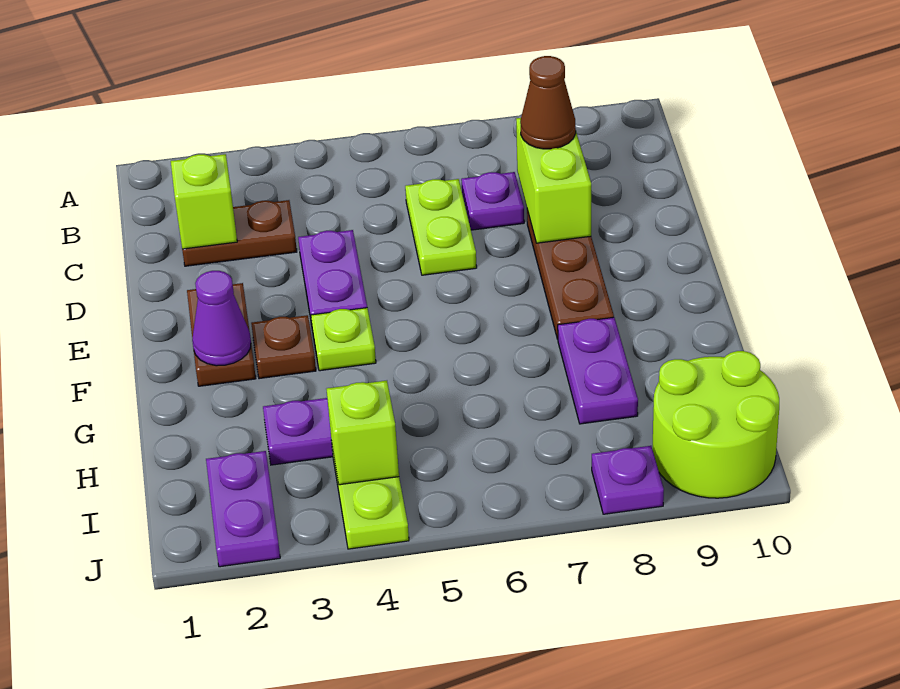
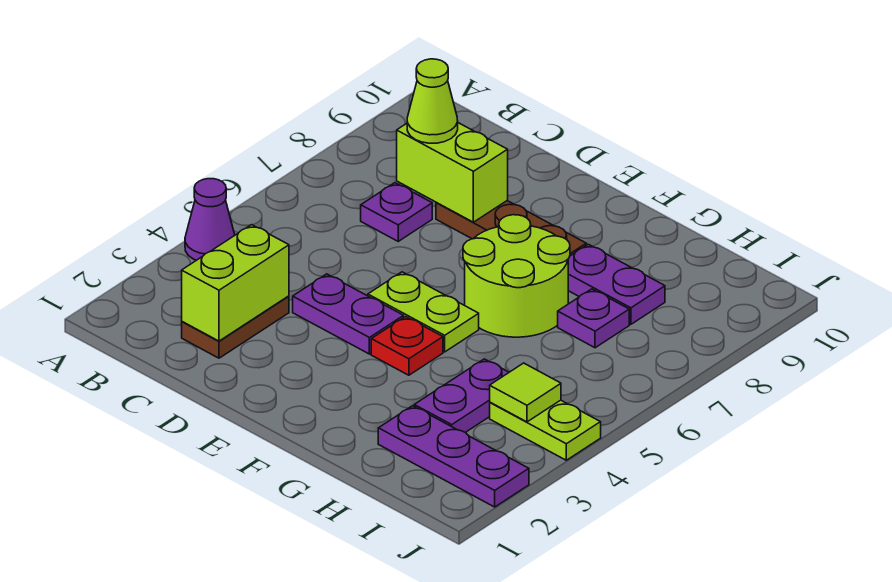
lime 1x1 brick [171,154,237,249] -> lime 1x2 brick [182,225,289,341]
lime 1x2 plate [405,179,477,275] -> lime 1x2 plate moved to [368,272,479,352]
brown 1x1 cone [520,56,576,149] -> lime 1x1 cone [407,59,458,143]
brown 1x2 plate [187,283,256,386] -> none
purple 1x1 cone [192,271,251,366] -> purple 1x1 cone moved to [185,179,235,260]
brown 1x1 plate [251,315,316,379] -> none
lime 1x1 plate [311,308,376,371] -> red 1x1 plate [371,317,443,375]
purple 1x2 plate [206,451,280,567] -> purple 1x3 plate [378,406,529,507]
lime 1x1 brick [327,381,399,485] -> lime 1x1 tile [490,363,561,422]
lime 2x2 round brick [652,351,779,498] -> lime 2x2 round brick moved to [463,215,570,337]
purple 1x1 plate [592,446,664,514] -> purple 1x1 plate moved to [558,289,629,348]

